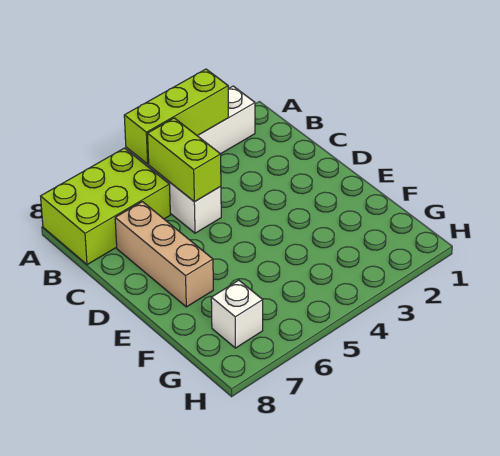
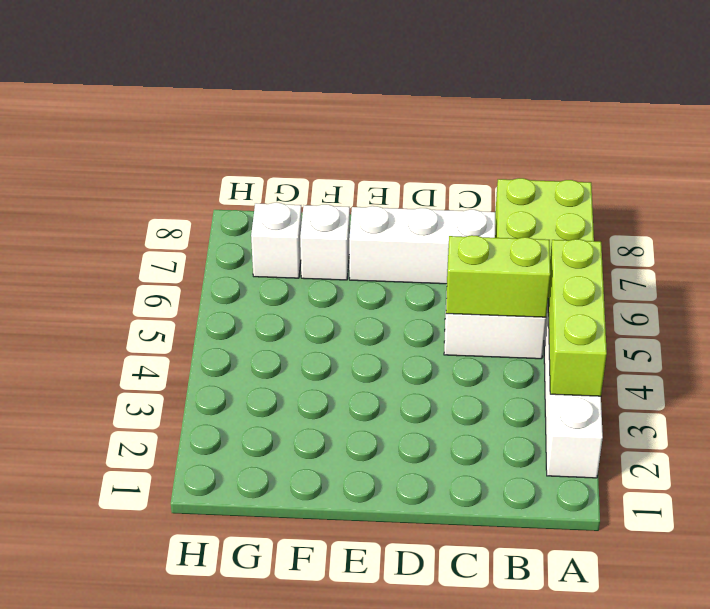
tan 1x3 brick [115,202,213,307] -> white 1x3 brick [349,206,495,284]
none -> white 1x1 brick [300,204,350,280]

